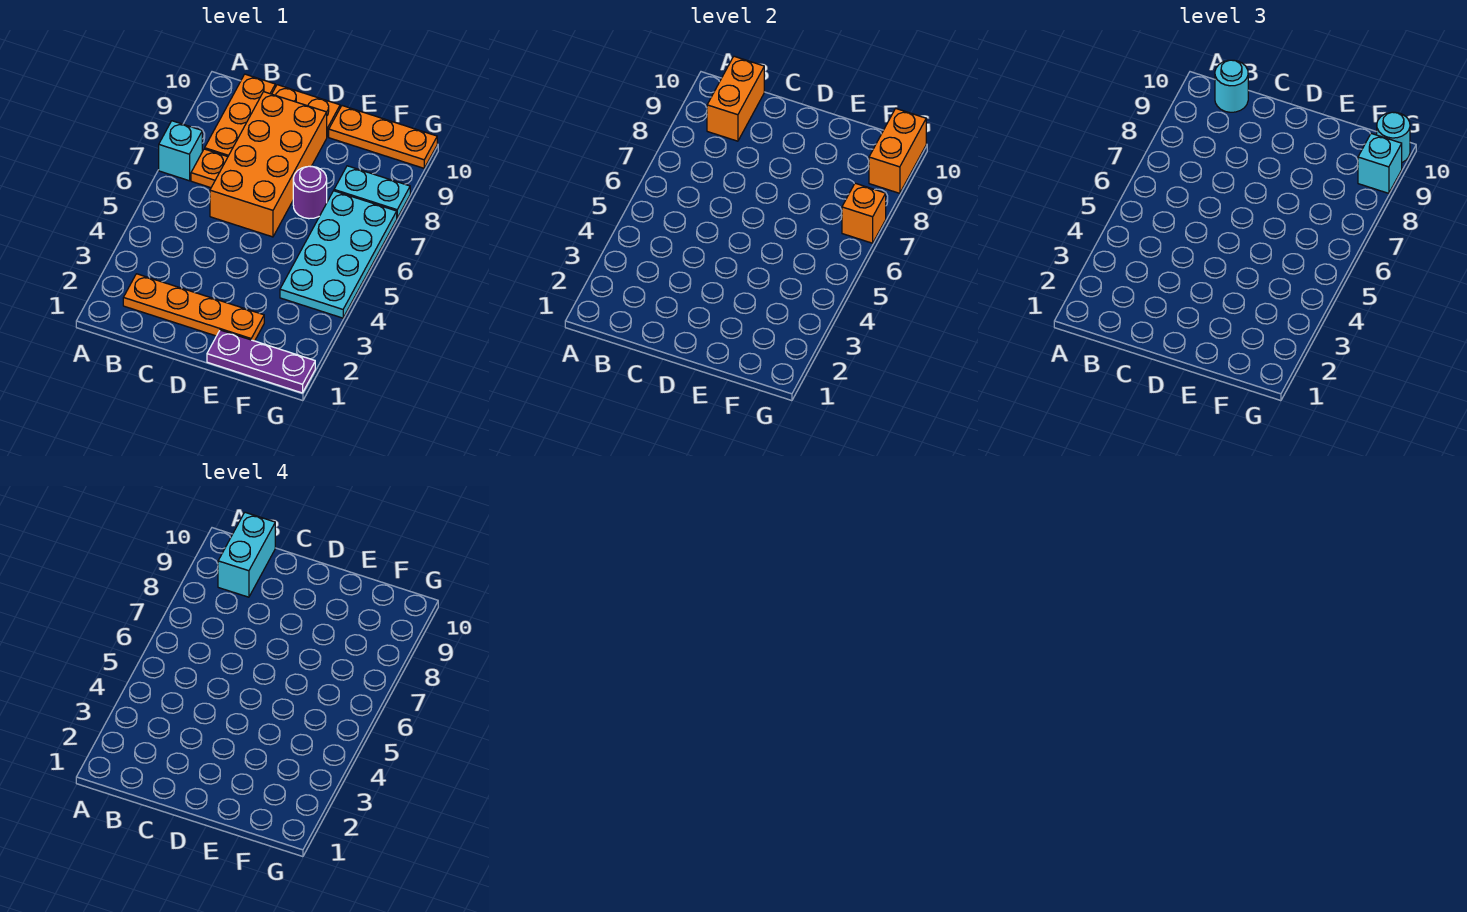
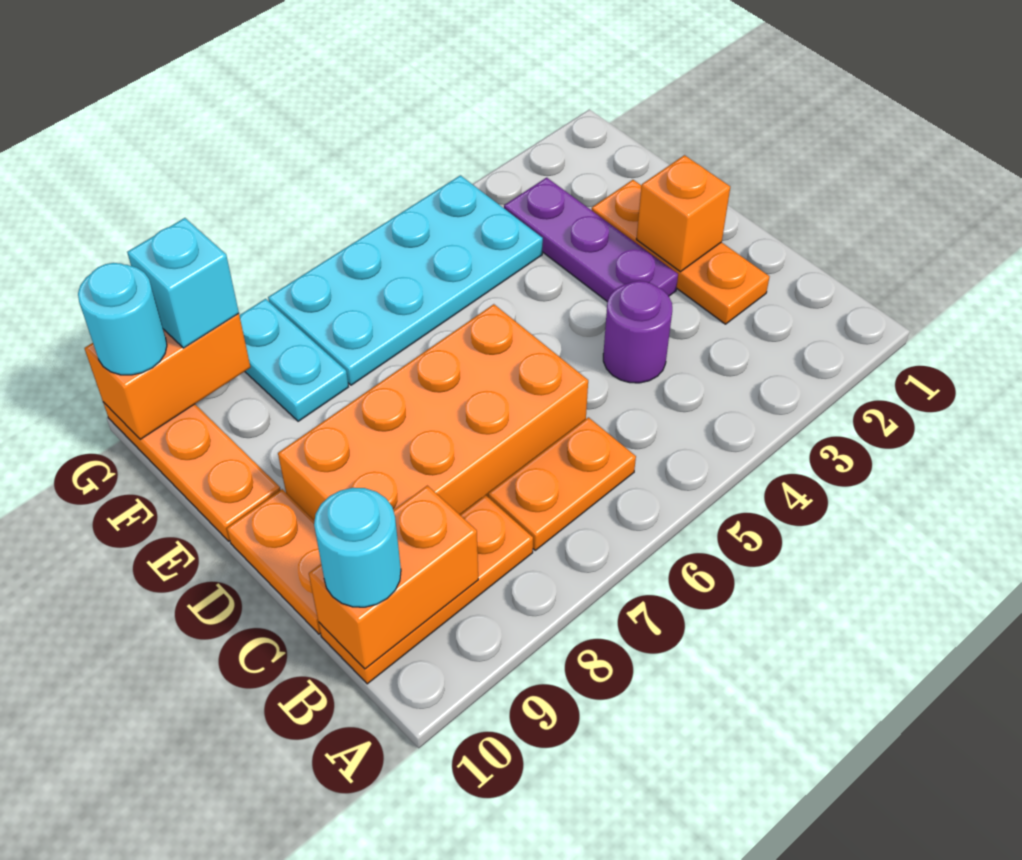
cyan 1x1 brick [159,121,202,181] -> none
orange 1x4 plate [123,274,264,341] -> orange 1x3 plate [592,180,769,324]
orange 1x1 plate [191,149,228,188] -> orange 1x2 plate [488,417,636,550]
cyan 1x2 brick [218,512,275,597] -> none
purple 1x3 plate [207,330,315,393] -> purple 1x3 plate moved to [504,178,678,301]
purple 1x1 round brick [293,166,327,219] -> purple 1x1 round brick moved to [603,281,672,383]
orange 1x1 brick [842,183,886,243] -> orange 1x1 brick moved to [636,155,730,272]

